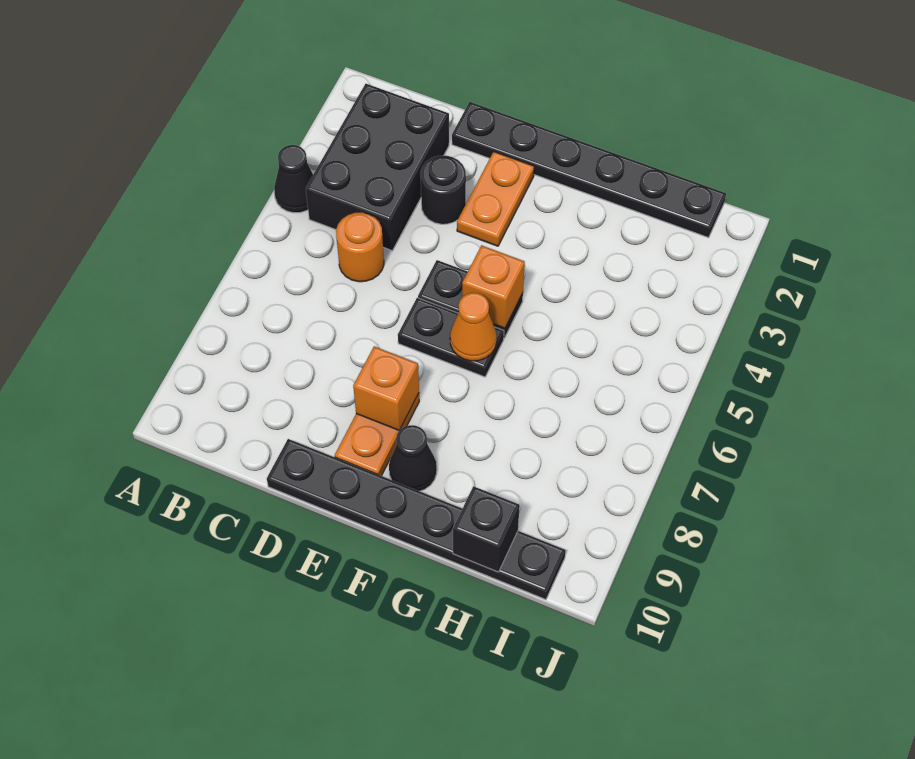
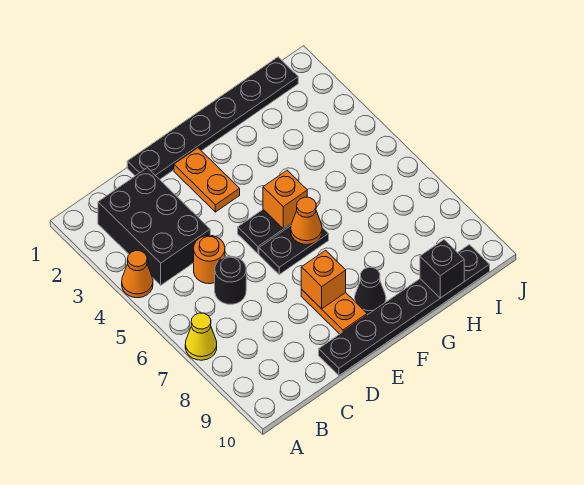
black 1x1 cone [274,145,313,213] -> orange 1x1 cone [122,251,153,298]
none -> yellow 1x1 cone [185,313,217,360]
black 1x1 round brick [421,155,466,224] -> black 1x1 round brick moved to [215,256,246,304]

